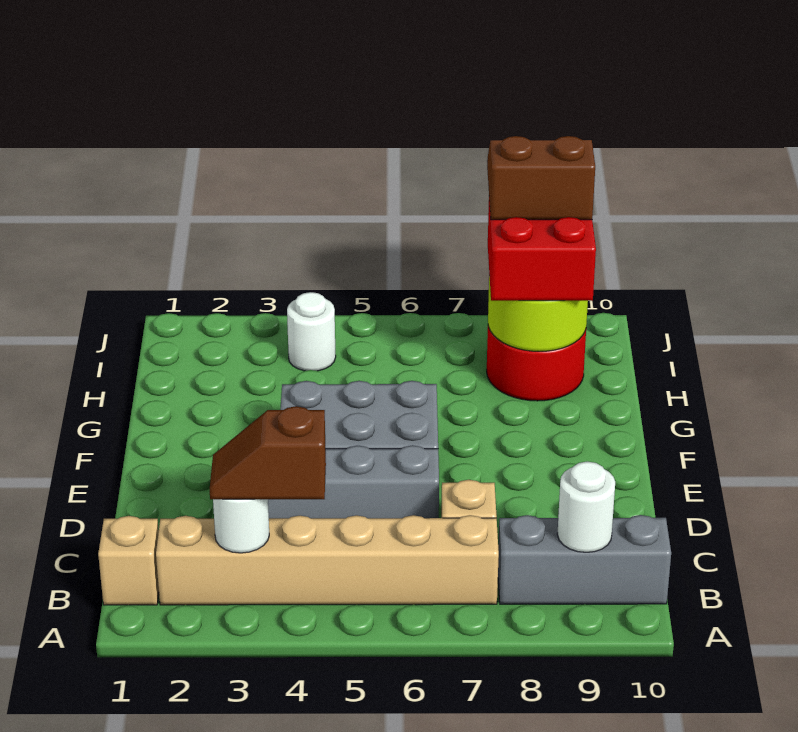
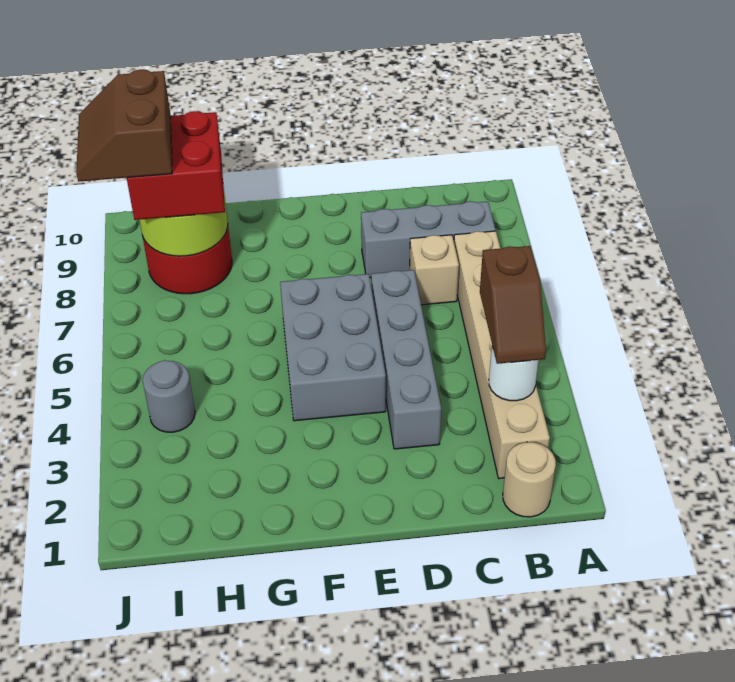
tan 1x1 brick [98,516,159,605] -> tan 1x1 round brick [503,442,556,517]
grey 1x3 brick [498,515,671,604] -> grey 1x3 brick turned to [361,201,496,278]
white 1x1 round brick [557,461,615,552] -> none
white 1x1 round brick [287,292,336,371] -> grey 1x1 round brick [142,360,195,432]

